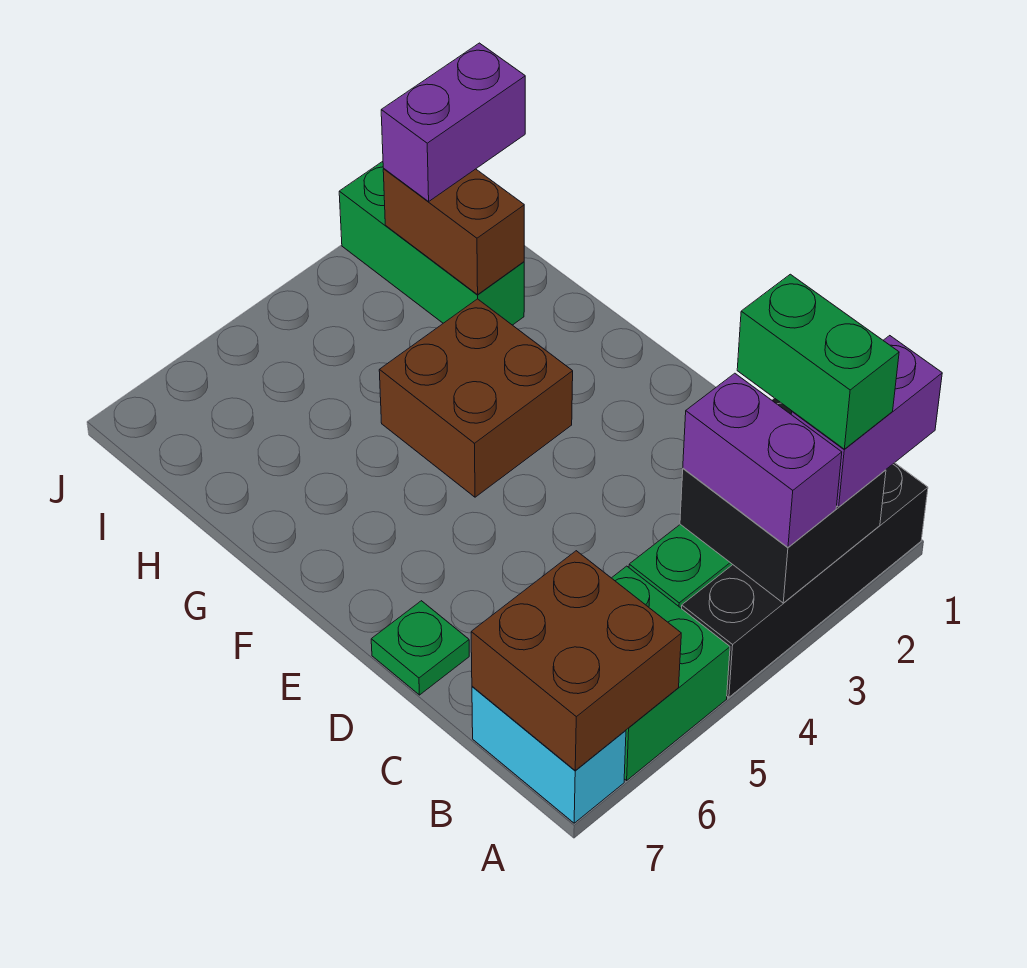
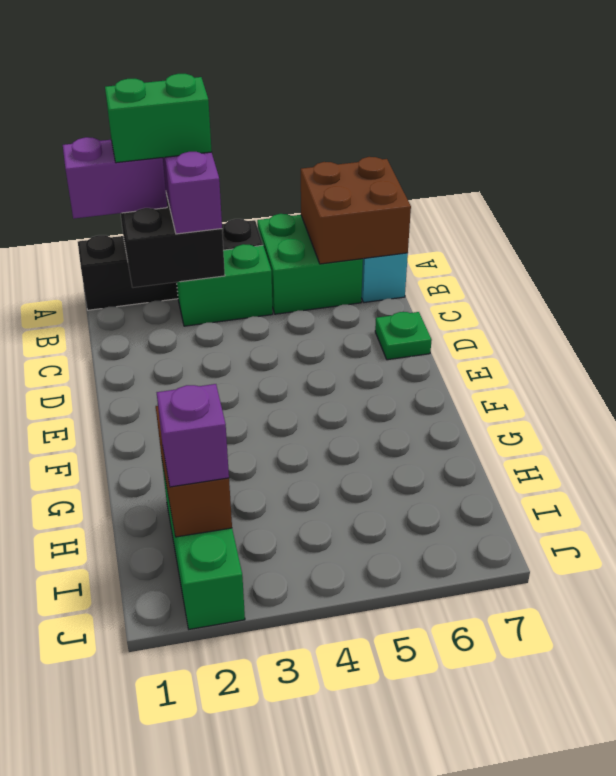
green 1x2 brick [737,274,899,449] -> green 1x2 brick turned to [105,74,212,163]
brown 2x2 brick [379,299,573,497] -> none
purple 1x2 brick [381,43,525,201] -> purple 1x1 brick [157,384,229,487]

